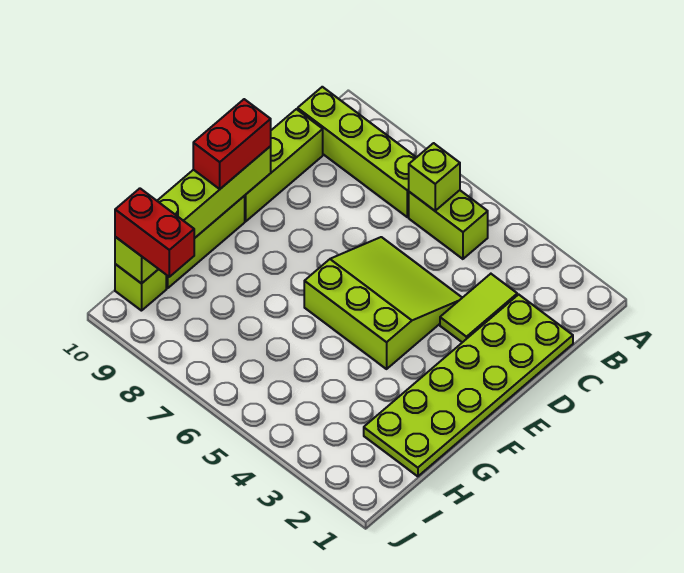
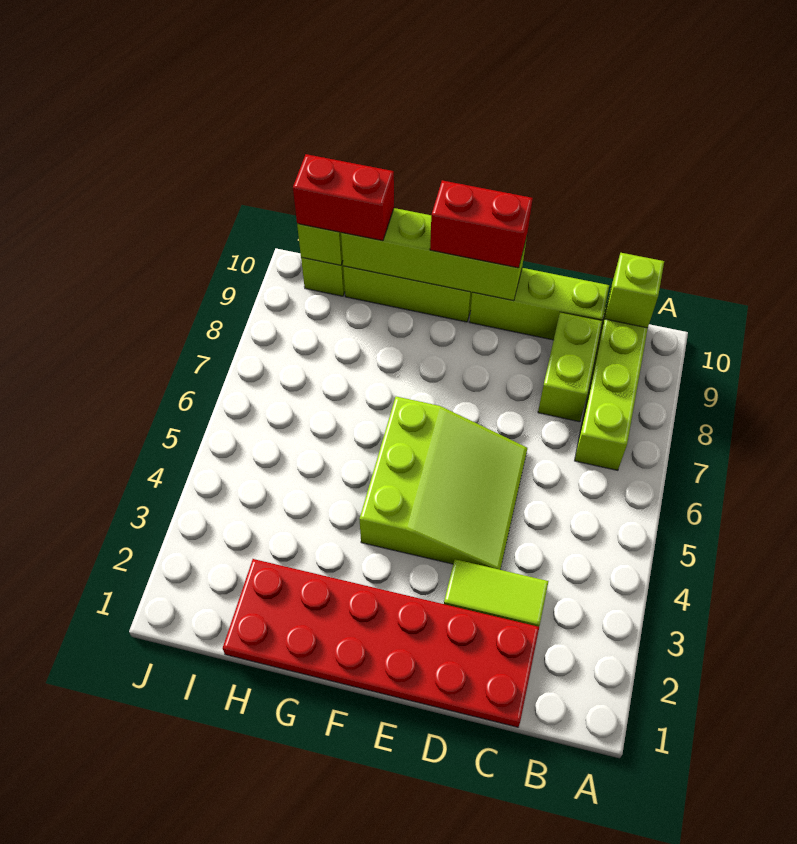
lime 1x2 brick [409,190,488,259] -> lime 1x2 brick moved to [538,312,602,422]
lime 1x1 brick [409,143,460,211] -> lime 1x1 brick moved to [605,253,664,328]
lime 2x6 plate [364,294,573,476] -> red 2x6 plate [223,559,539,727]
red 1x2 brick [115,188,194,277] -> red 1x2 brick turned to [293,154,394,241]

